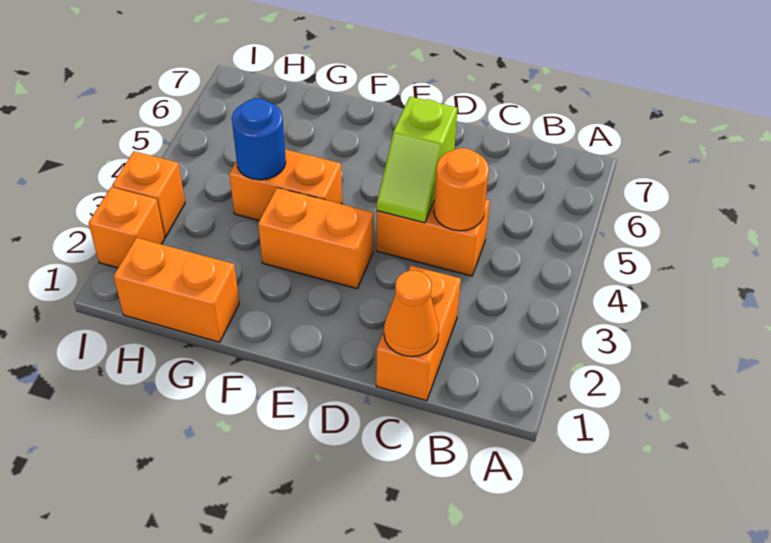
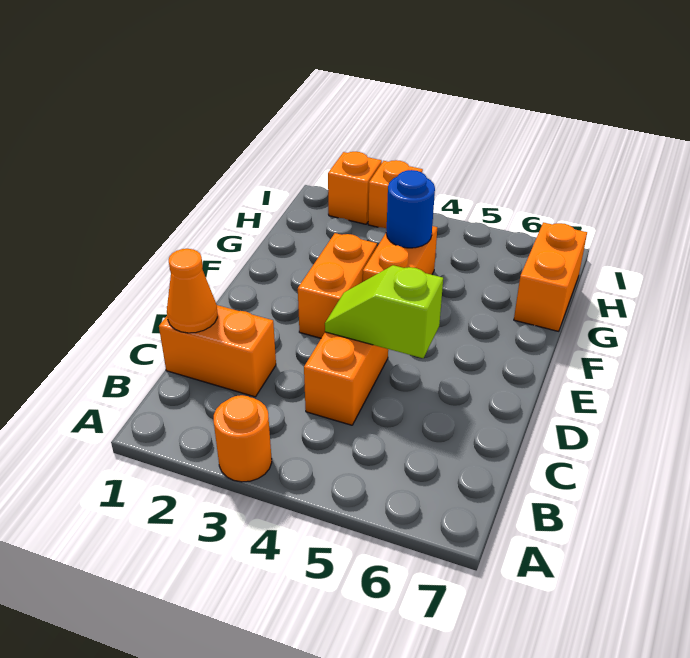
orange 1x1 round brick [434,148,489,231] -> orange 1x1 round brick moved to [214,395,272,482]
orange 1x2 brick [114,238,239,342] -> orange 1x2 brick moved to [514,222,587,331]

